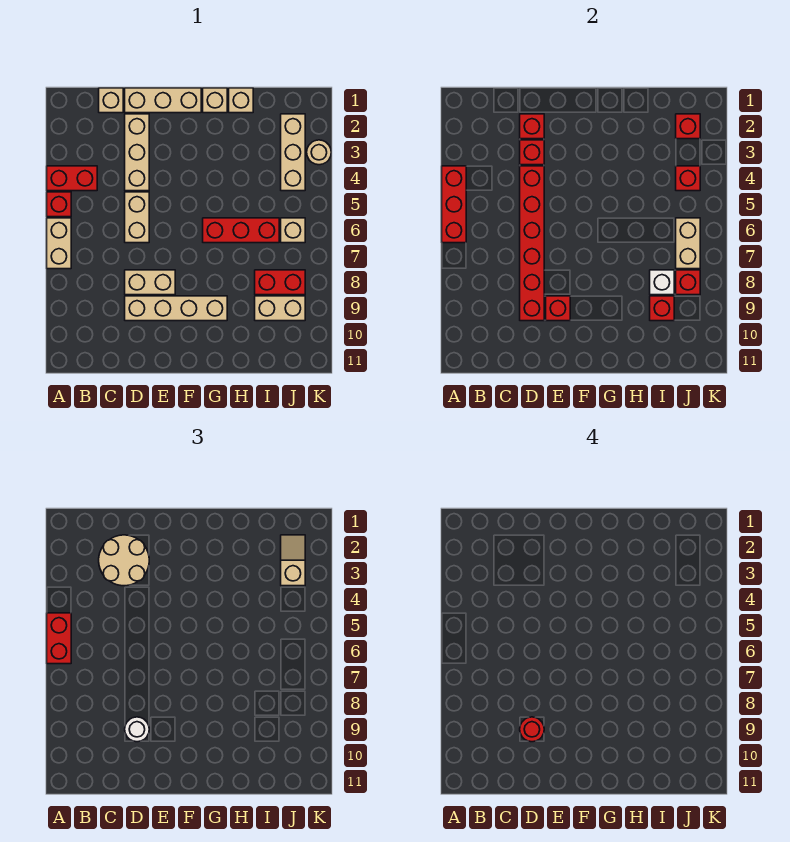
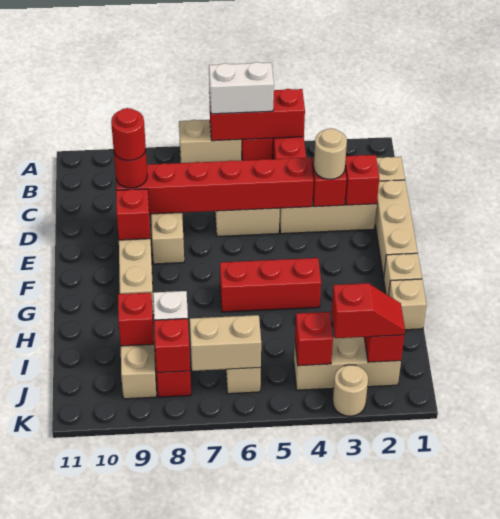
red 1x2 brick [47,613,71,664] -> white 1x2 brick [209,62,274,114]
tan 2x2 round brick [99,535,149,586] -> tan 1x1 round brick [314,128,347,179]
white 1x1 round brick [125,717,149,742] -> red 1x1 round brick [114,150,147,188]
red 1x3 brick [203,218,279,243] -> red 1x3 brick turned to [220,258,321,312]
tan 1x2 slope [281,535,305,586] -> red 1x2 slope [331,283,405,338]

